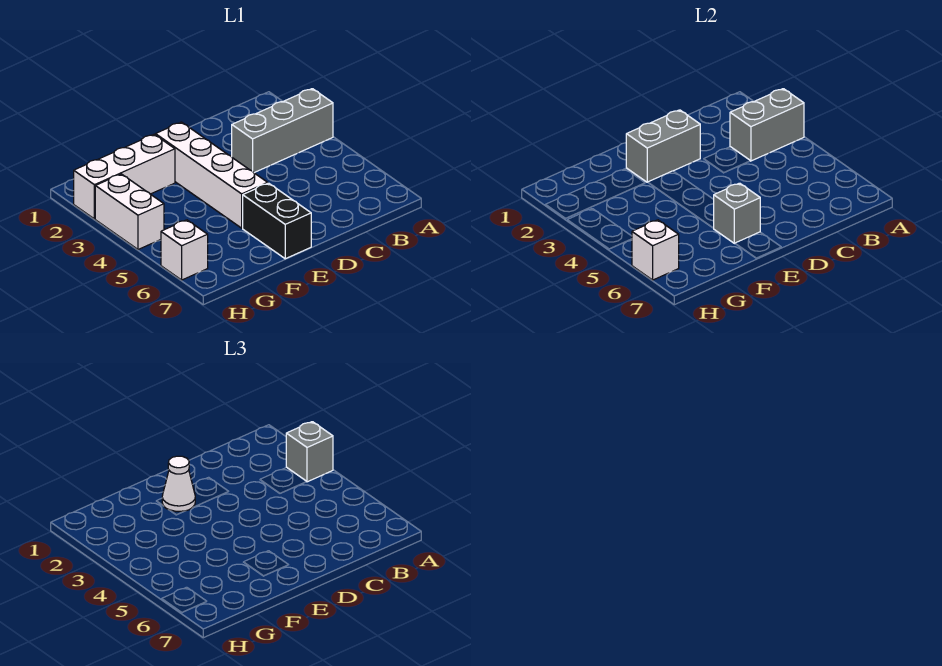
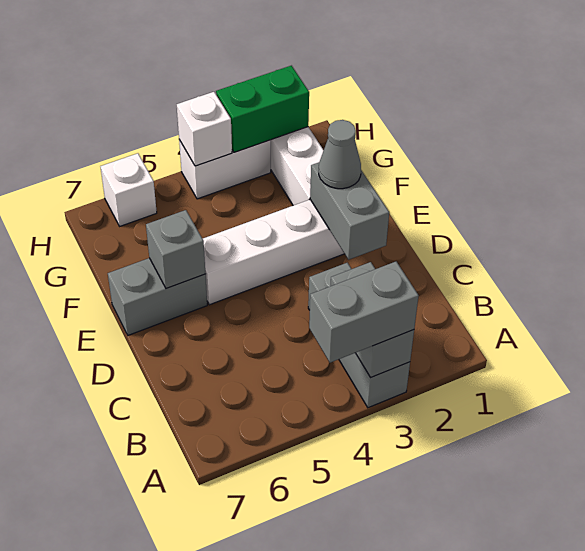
grey 1x1 brick [286,422,333,482] -> grey 1x2 brick [309,262,419,363]
white 1x1 cone [162,456,195,511] -> grey 1x1 cone [319,120,361,189]
black 1x2 brick [243,183,311,259] -> grey 1x2 brick [108,258,207,335]
none -> green 1x2 brick [216,66,309,152]
white 1x1 brick [632,220,679,280] -> white 1x1 brick moved to [177,92,232,166]

